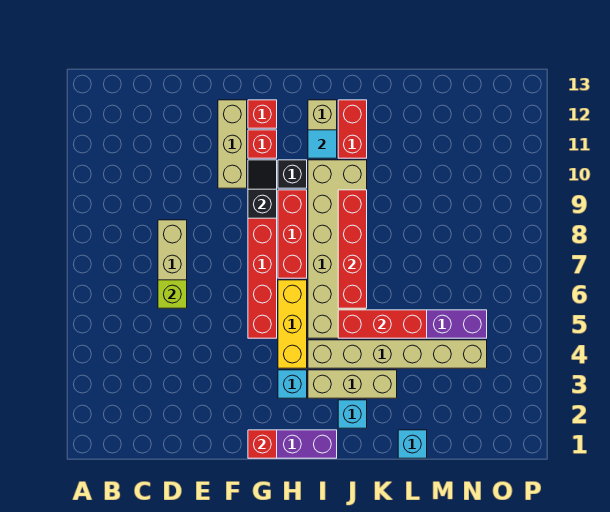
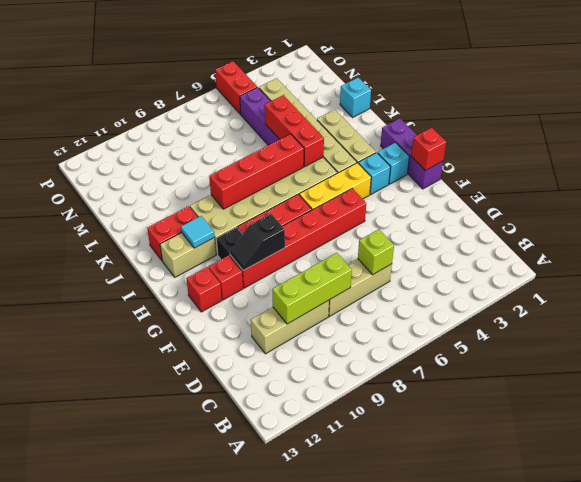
none -> lime 1x3 brick [272,253,352,324]
tan 1x3 brick [218,100,247,188] -> tan 1x3 brick moved to [251,300,329,354]
cyan 1x1 brick [338,400,367,428] -> cyan 1x1 brick moved to [378,143,409,184]
none -> red 1x2 brick [215,61,257,114]

